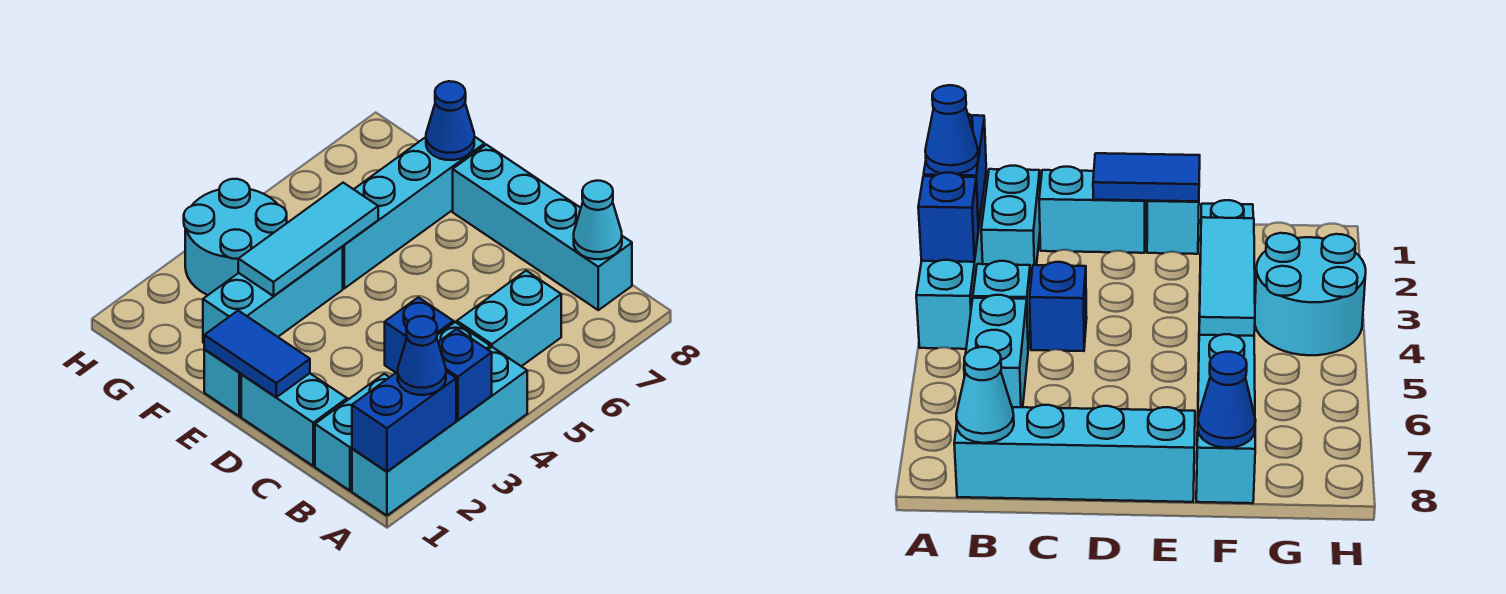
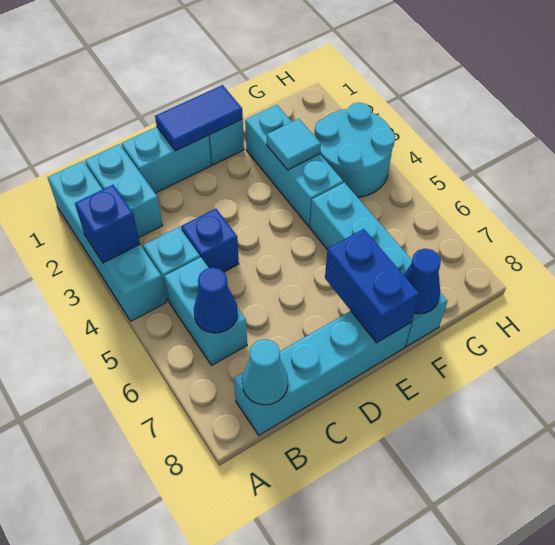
blue 1x2 brick [352,372,456,472] -> blue 1x2 brick moved to [325,229,419,343]
blue 1x1 cone [398,316,446,395] -> blue 1x1 cone moved to [194,268,238,333]
cyan 1x3 tile [238,183,378,296] -> cyan 1x1 tile [267,119,321,170]

